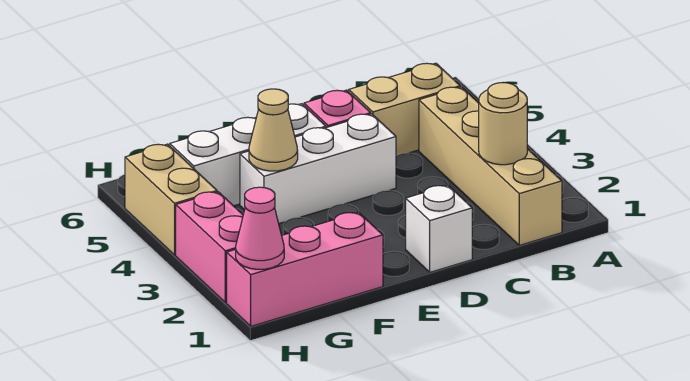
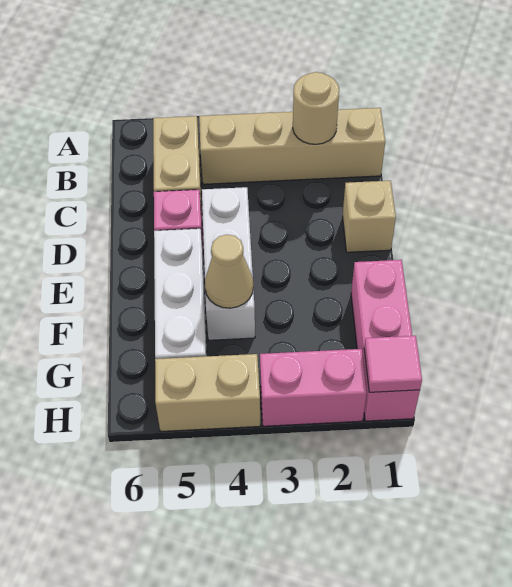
white 1x1 brick [406,185,472,272] -> tan 1x1 brick [343,181,396,252]
pink 1x1 cone [236,187,284,269] -> pink 1x1 tile [364,336,422,392]

